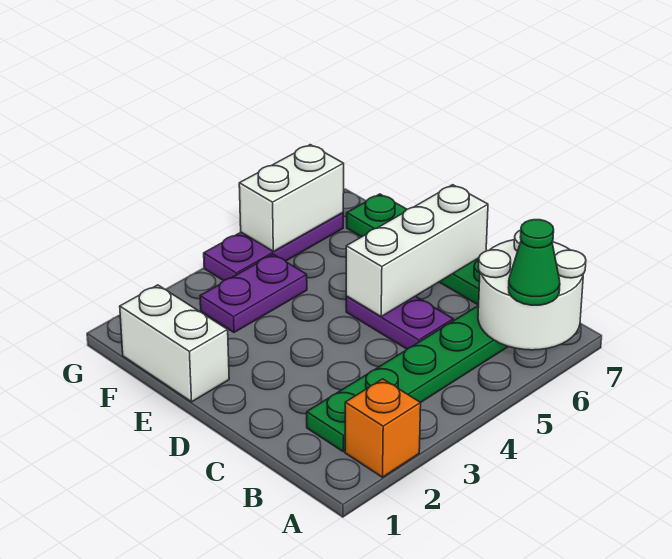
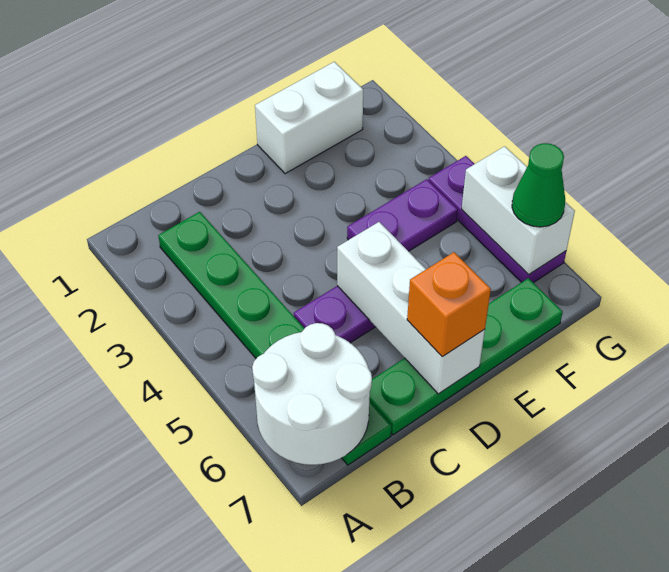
orange 1x1 brick [345,379,421,477] -> orange 1x1 brick moved to [407,252,491,356]
green 1x1 cone [508,220,560,305] -> green 1x1 cone moved to [512,143,565,227]
purple 1x2 plate [200,254,307,332] -> purple 1x2 plate turned to [347,179,458,251]

